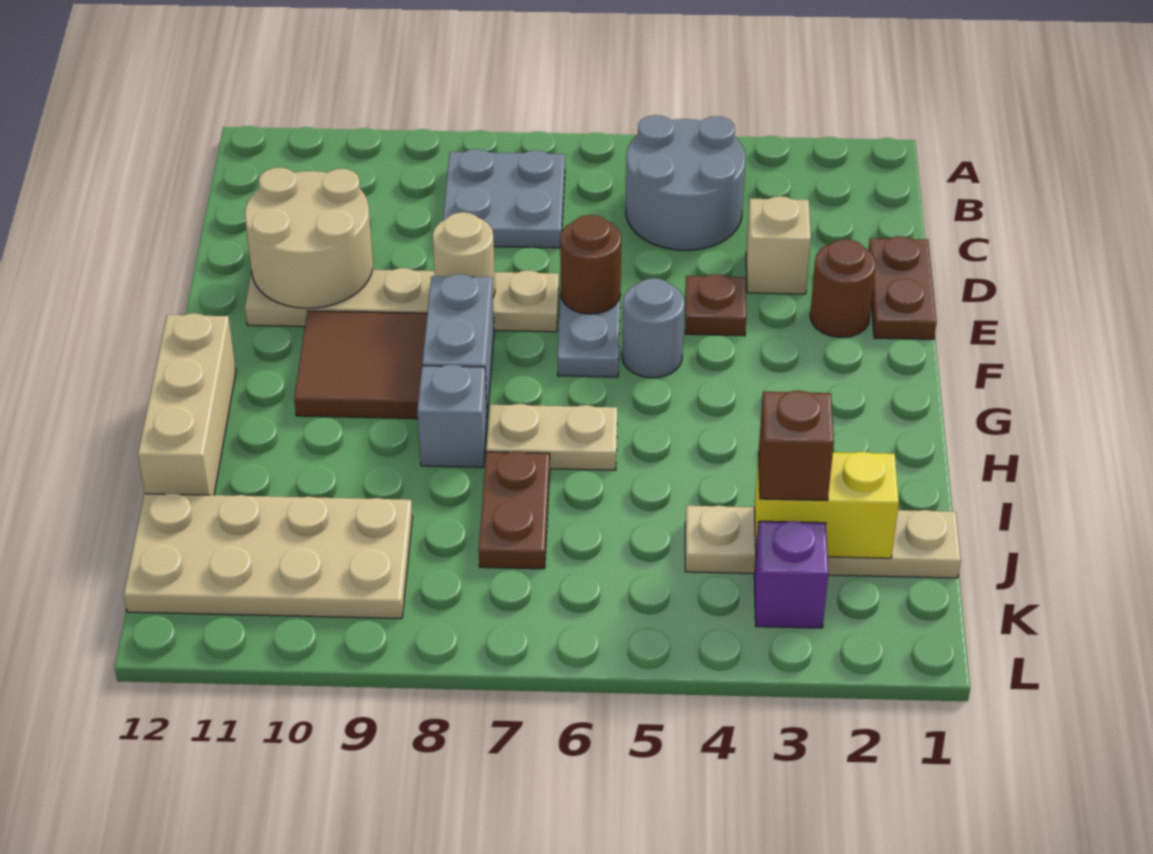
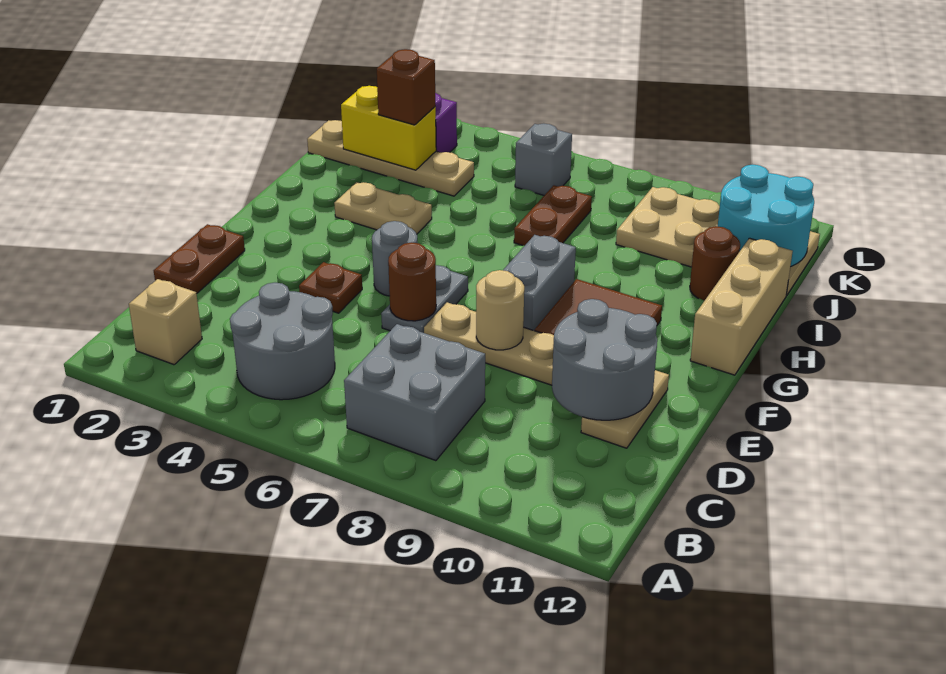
grey 2x2 plate [443,149,565,248] -> grey 2x2 brick [344,324,485,461]
tan 1x1 brick [746,196,811,294] -> tan 1x1 brick moved to [129,279,202,365]
tan 2x2 round brick [245,167,373,308] -> grey 2x2 round brick [552,299,657,420]
brown 1x1 round brick [810,239,876,338] -> brown 1x1 round brick moved to [690,226,740,301]
tan 1x2 plate [486,404,617,470] -> tan 1x2 plate moved to [334,182,432,234]
grey 1x1 brick [417,365,487,467] -> grey 1x1 brick moved to [515,123,572,195]
none -> cyan 2x2 round brick [718,165,814,267]

